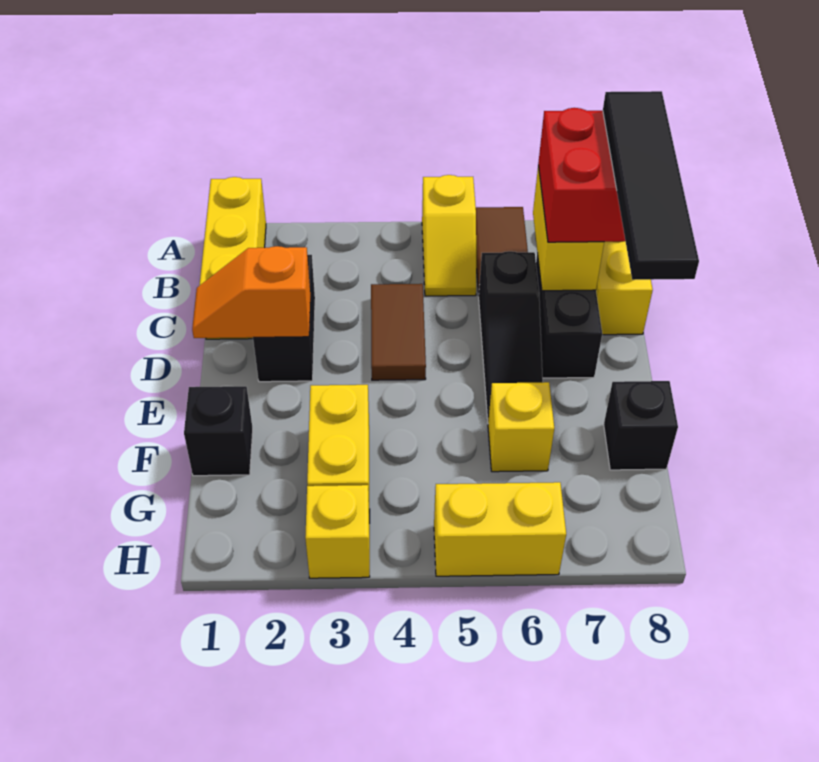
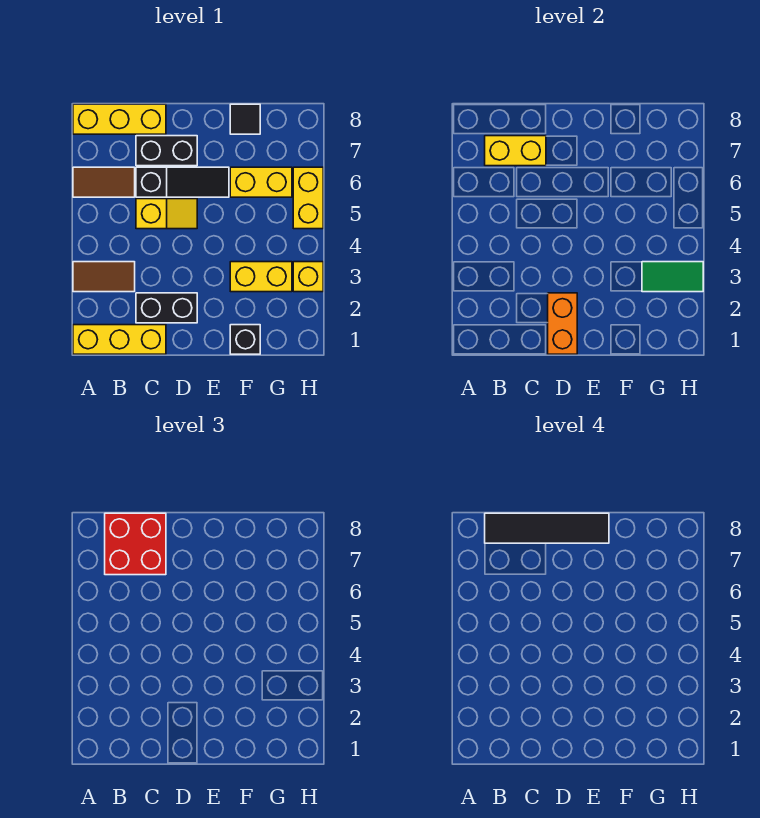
yellow 1x2 slope [422,175,476,296] -> yellow 1x2 slope moved to [136,199,197,229]
brown 1x2 tile [371,284,426,380] -> brown 1x2 tile moved to [73,262,135,292]
orange 1x2 slope [192,246,310,338] -> orange 1x2 brick [548,293,577,354]
yellow 1x1 brick [488,382,554,472] -> yellow 1x2 brick [230,167,292,197]
black 1x1 brick [604,381,678,470] -> black 1x1 tile [230,104,260,134]
none -> green 1x2 tile [642,262,703,292]

